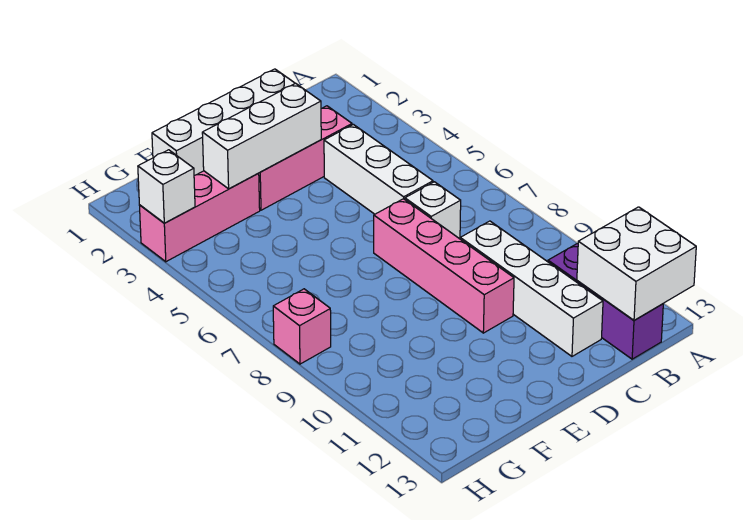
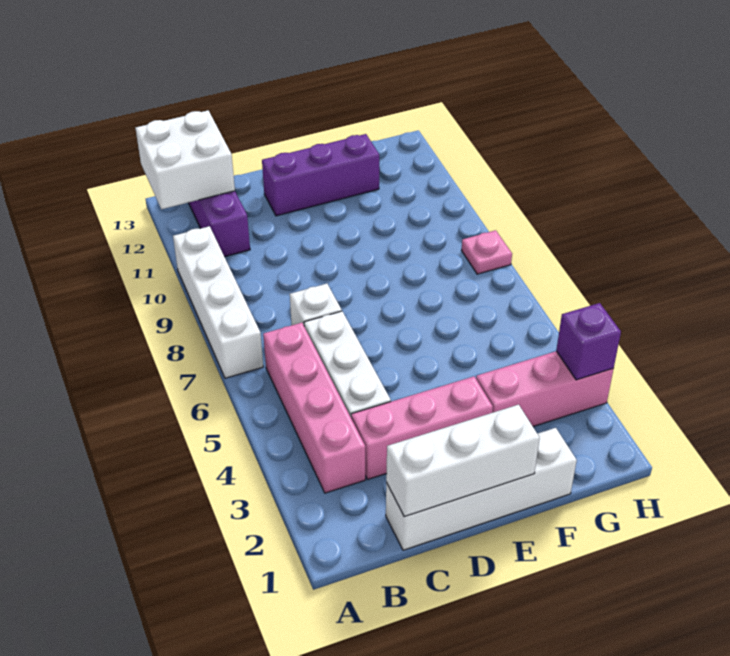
white 1x4 brick [460,221,603,356] -> white 1x4 brick moved to [173,226,263,378]
white 1x3 brick [202,83,321,189] -> white 1x3 brick moved to [386,405,540,517]
pink 1x4 brick [374,199,514,333] -> pink 1x4 brick moved to [263,323,365,493]
none -> purple 1x3 brick [262,134,379,216]
white 1x1 brick [138,150,195,223] -> purple 1x1 brick [556,303,621,380]
pink 1x1 brick [273,289,331,364] -> pink 1x1 plate [461,230,512,274]

